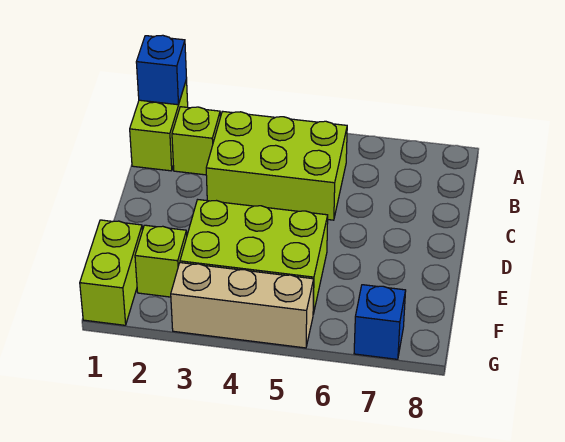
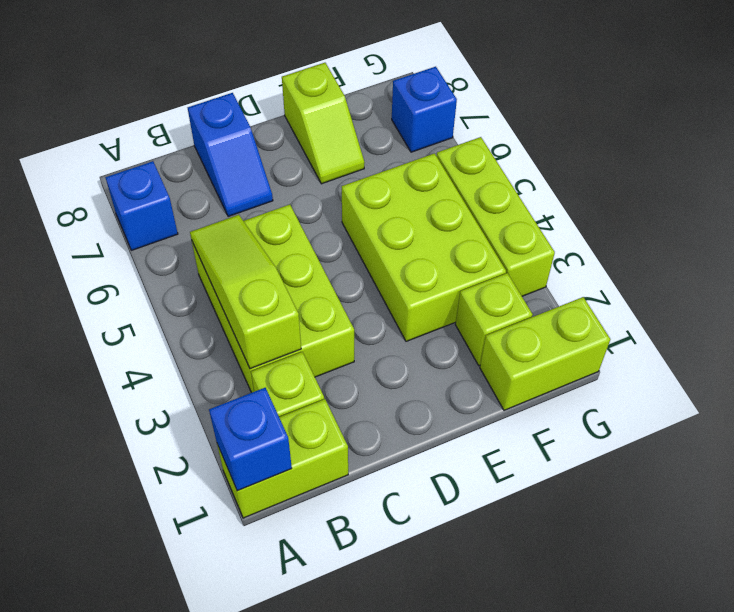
none -> blue 1x1 brick [105,161,178,250]
none -> lime 1x3 slope [190,215,301,369]
none -> blue 1x2 slope [188,93,273,217]
none -> lime 1x2 slope [282,63,365,184]
tan 1x3 brick [171,263,314,348] -> lime 1x3 brick [437,137,555,296]

